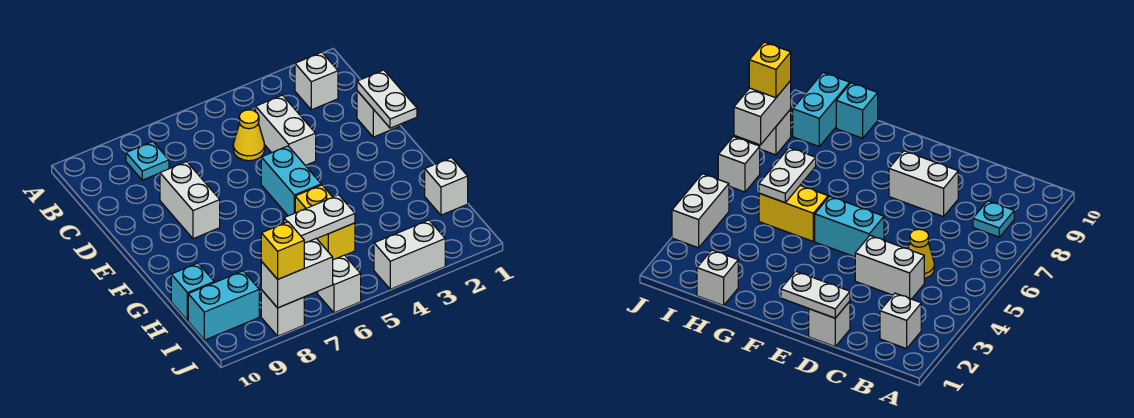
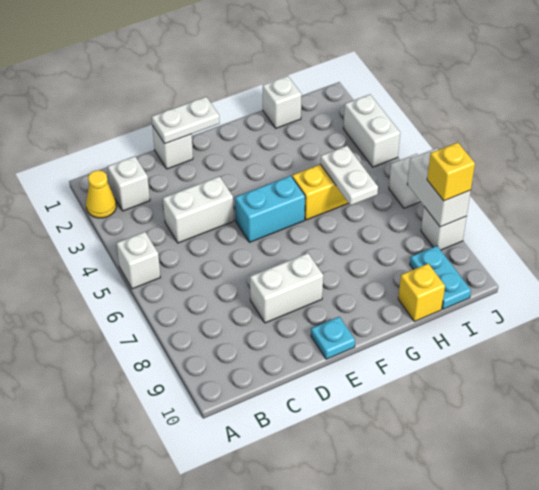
none -> white 1x1 brick [117,232,160,289]
cyan 1x1 plate [126,142,169,180] -> cyan 1x1 plate moved to [311,317,355,359]
yellow 1x1 cone [233,110,265,161] -> yellow 1x1 cone moved to [86,170,116,218]
cyan 1x1 brick [171,263,214,321] -> yellow 1x1 brick [398,264,445,322]
cyan 1x2 brick [188,271,259,340] -> cyan 1x2 plate [410,246,471,309]

